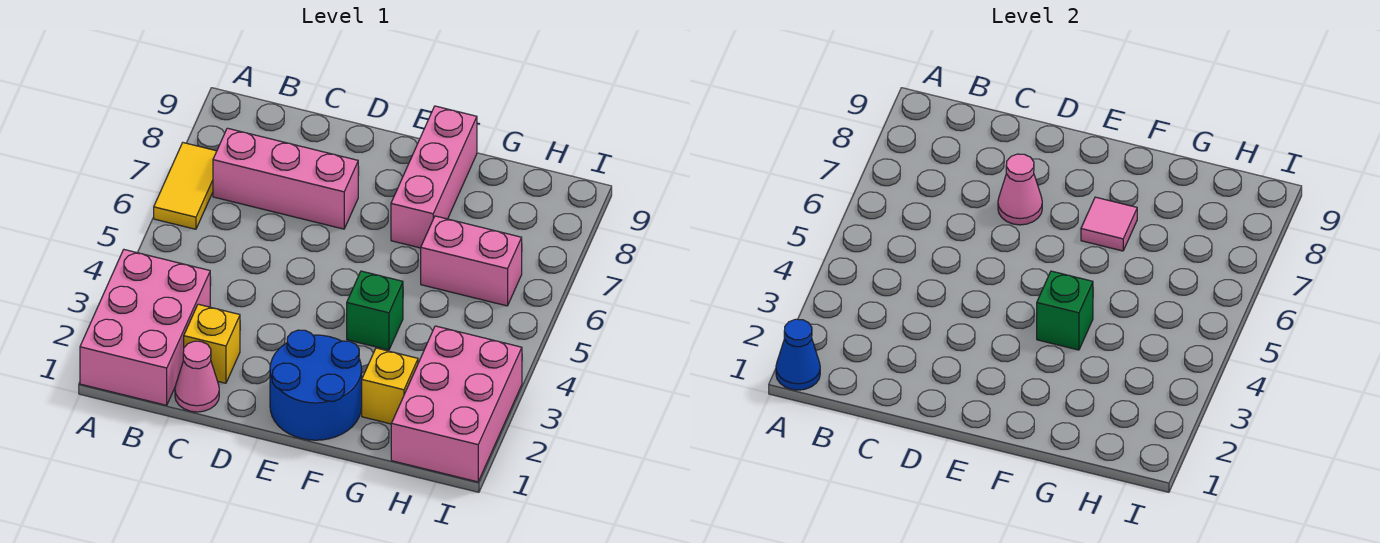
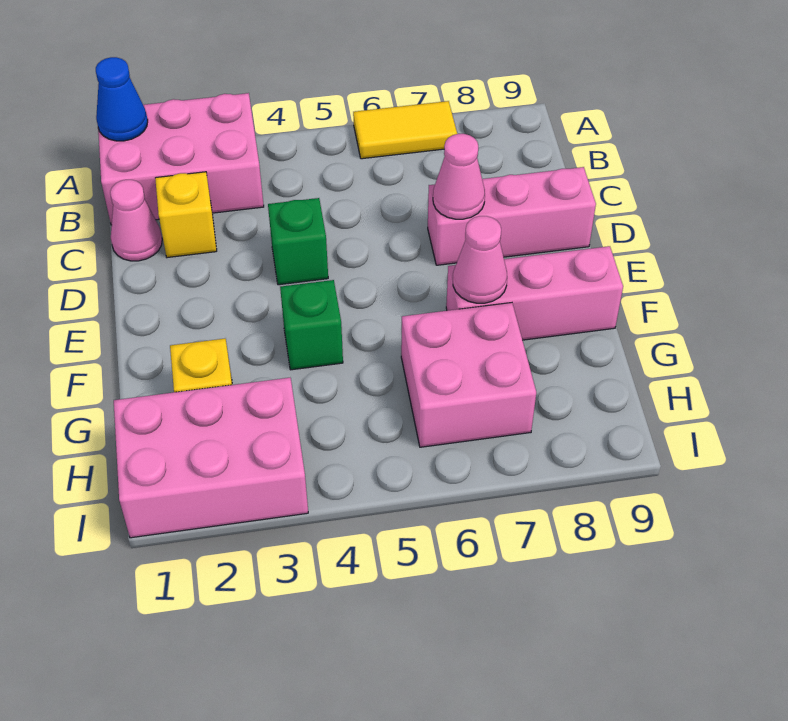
pink 1x3 brick [213,128,358,229] -> pink 1x3 brick turned to [428,167,596,265]
blue 2x2 round brick [270,330,362,440] -> none
green 1x1 brick [1037,271,1093,350] -> green 1x1 brick moved to [268,198,328,285]
pink 1x1 tile [1081,197,1137,251] -> pink 1x1 cone [453,216,507,303]
pink 1x2 brick [421,216,522,306] -> pink 2x2 brick [401,303,536,447]

